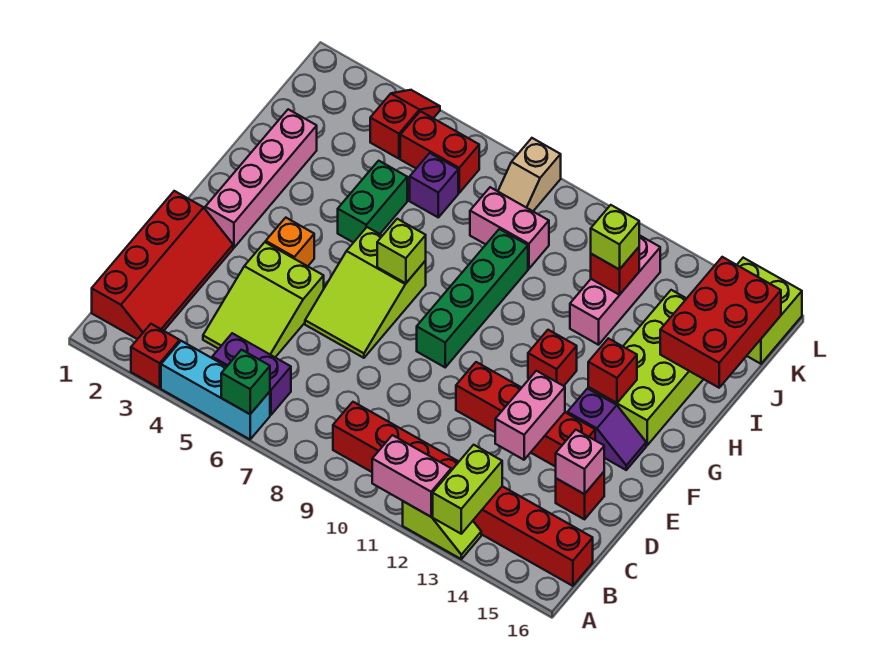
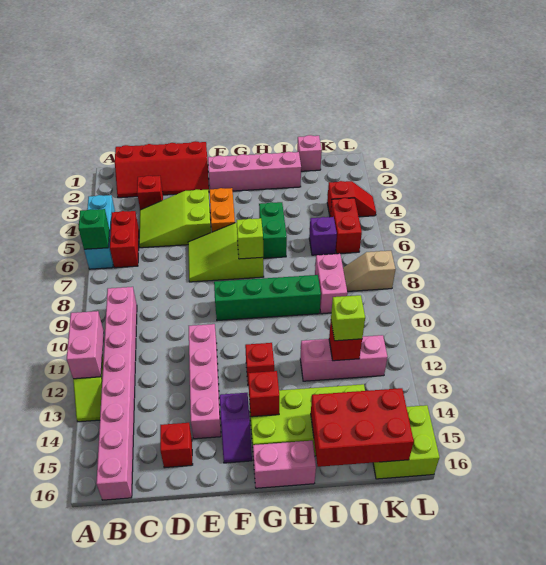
red 1x1 brick [131,324,180,388] -> red 1x1 brick moved to [137,176,163,210]
lime 1x2 brick [433,445,502,534] -> none
purple 1x2 brick [212,333,291,415] -> red 1x2 brick [110,211,139,268]
red 1x8 brick [333,402,593,586] -> pink 1x8 brick [96,287,137,500]
pink 1x2 brick [495,371,565,460] -> pink 1x2 brick moved to [253,441,316,488]
pink 1x1 brick [556,430,604,494] -> pink 1x1 brick moved to [297,135,322,171]
red 1x4 brick [456,362,595,467] -> pink 1x4 brick [189,324,221,439]
orange 1x1 brick [266,218,314,266] -> orange 1x2 brick [210,188,235,232]
green 1x2 brick [338,161,407,243] -> green 1x2 brick turned to [259,202,287,258]

